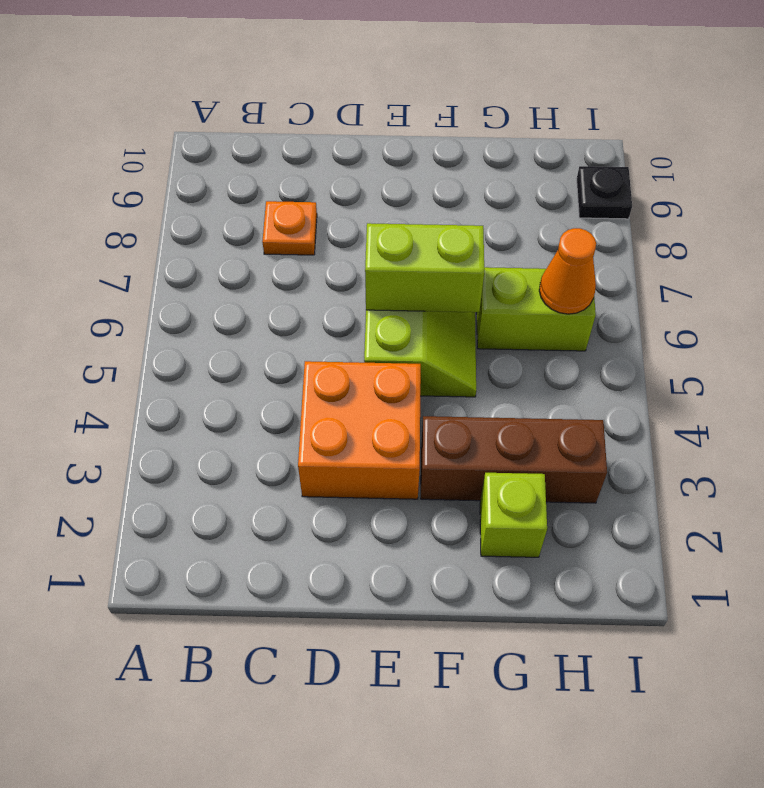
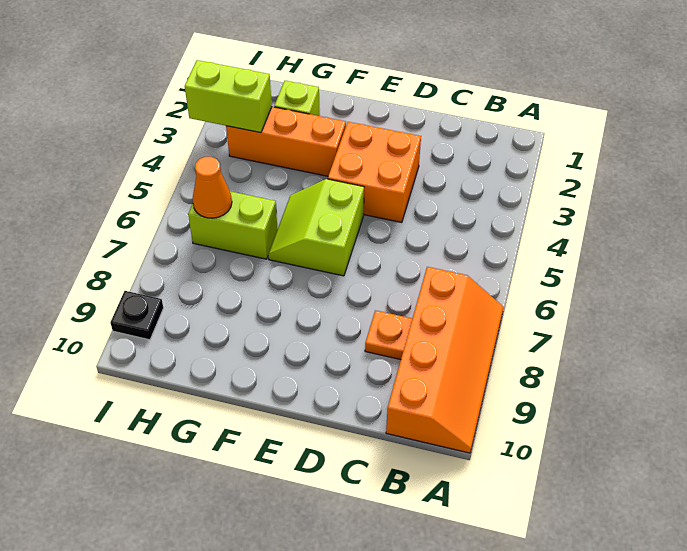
none -> orange 2x4 slope [386,267,504,453]
lime 1x2 brick [365,223,484,312] -> lime 1x2 brick moved to [185,60,272,133]
brown 1x3 brick [421,416,607,503] -> orange 1x3 brick [226,107,346,176]

